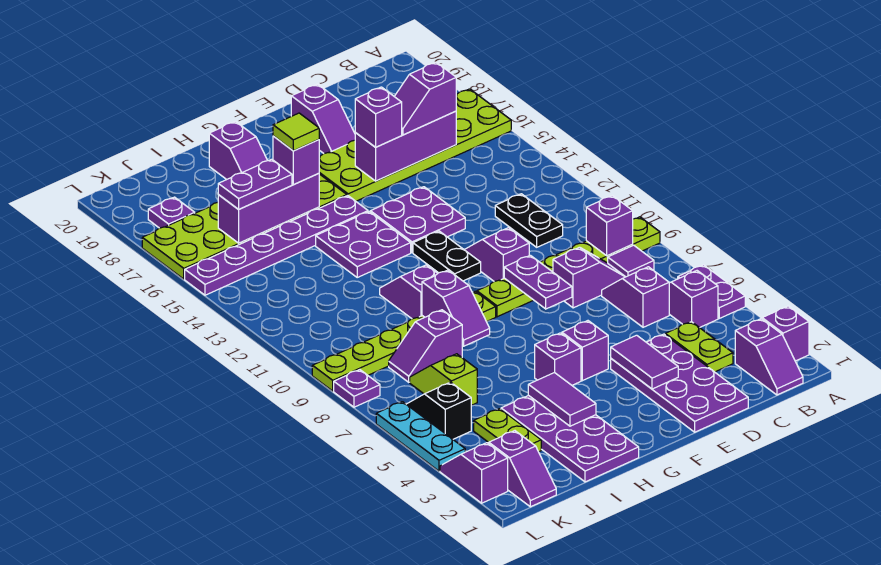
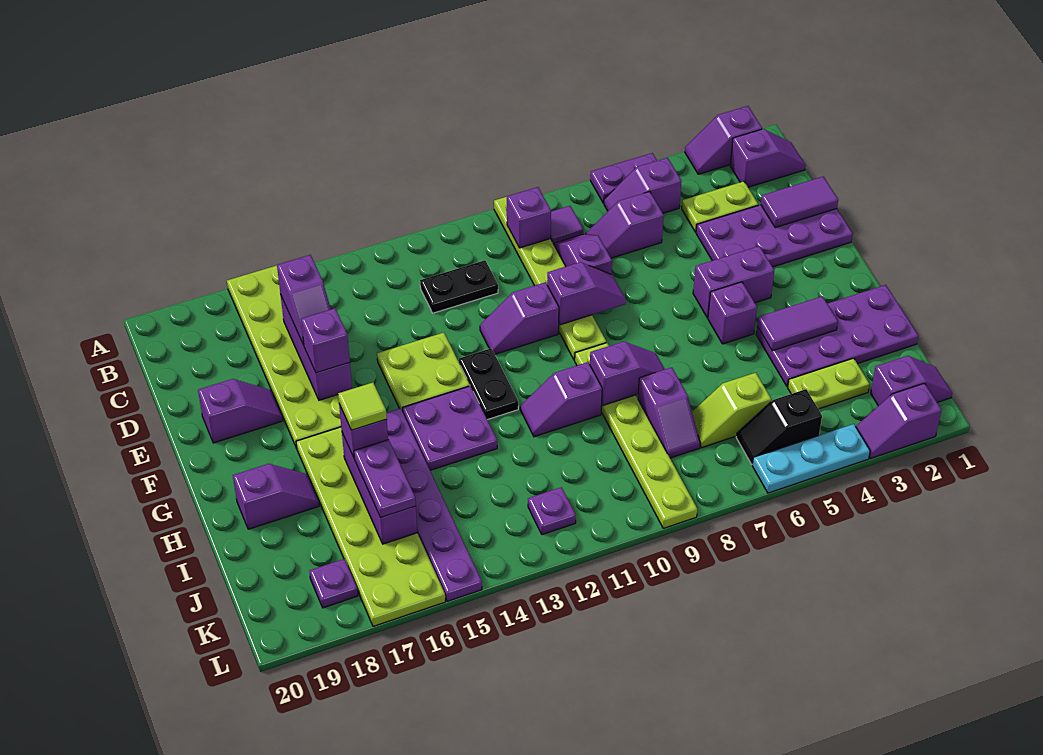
purple 1x2 tile [611,335,678,389] -> purple 1x2 tile moved to [761,177,838,228]
purple 1x2 plate [504,255,572,309] -> purple 1x2 slope [547,262,626,325]
purple 2x2 plate [370,187,465,253] -> lime 2x2 plate [377,333,470,411]
purple 1x1 brick [562,321,608,381] -> purple 1x2 brick [693,246,774,318]
black 1x2 plate [413,231,481,281] -> black 1x2 plate turned to [459,348,518,420]
purple 1x1 plate [334,370,380,407] -> purple 1x1 plate moved to [528,487,576,535]

